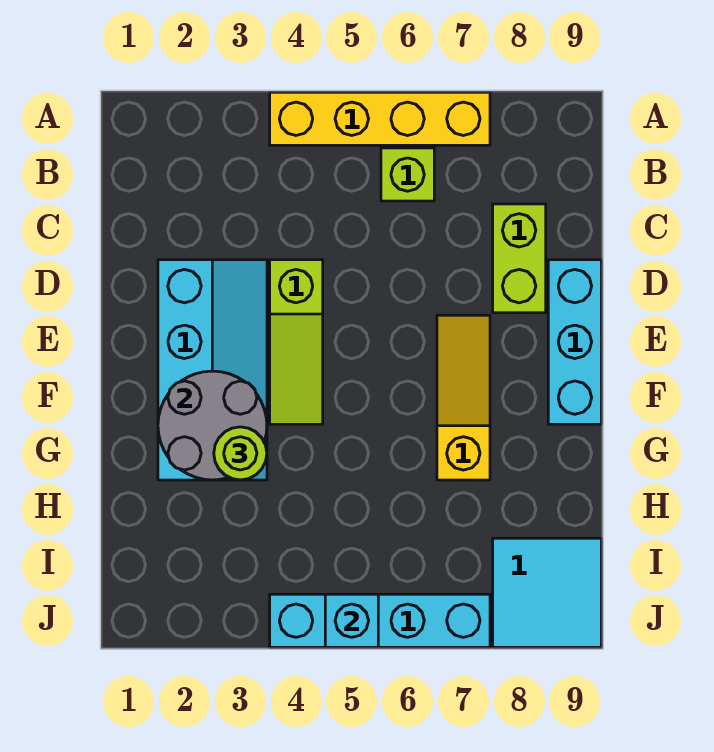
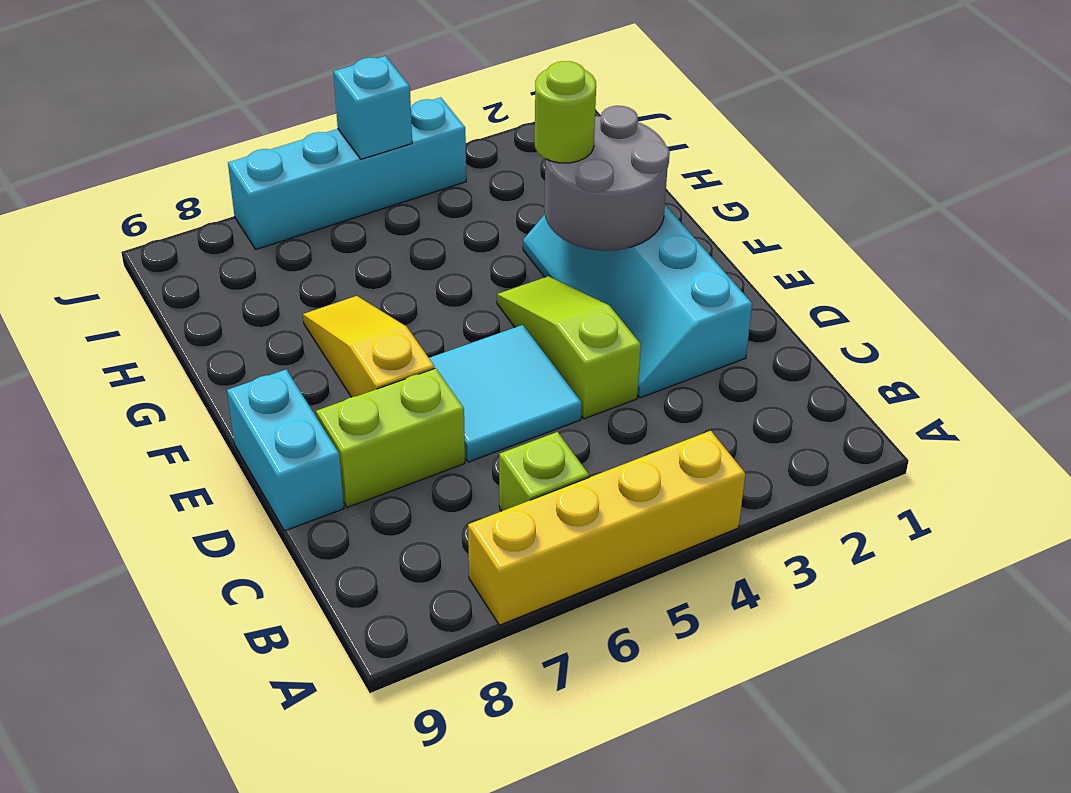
lime 1x2 brick [493,204,546,313] -> lime 1x2 brick turned to [316,368,465,507]
cyan 1x3 brick [548,260,601,424] -> cyan 1x2 brick [227,370,344,531]
yellow 1x3 slope [437,315,490,480] -> yellow 1x3 slope turned to [303,296,435,397]
cyan 2x2 tile [493,538,601,647] -> cyan 2x2 tile moved to [429,325,582,462]

